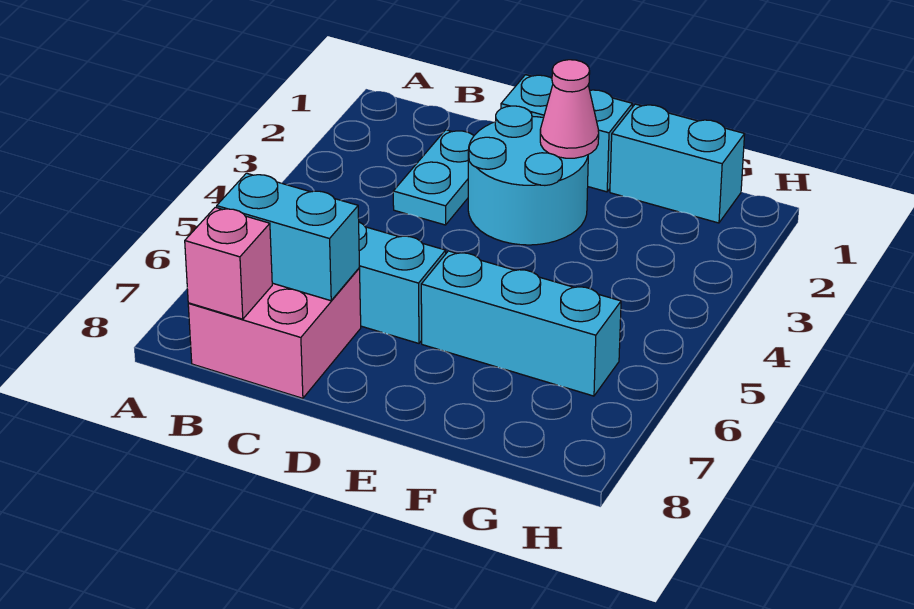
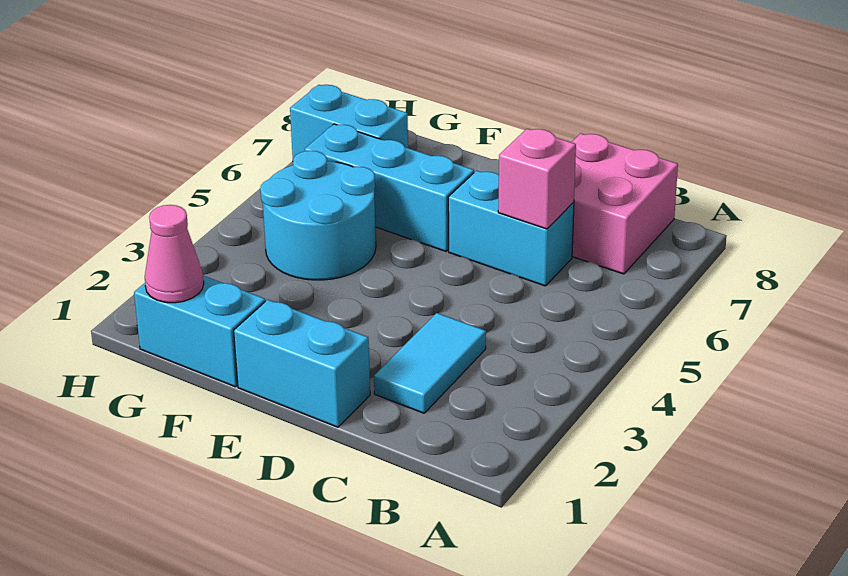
cyan 1x2 brick [217,173,359,301] -> cyan 1x2 brick moved to [290,85,408,158]
pink 1x1 brick [185,207,272,319] -> pink 1x1 brick moved to [498,129,576,229]
cyan 1x2 plate [393,130,474,225] -> cyan 1x2 tile [374,313,486,413]
cyan 2x2 round brick [468,106,588,245] -> cyan 2x2 round brick moved to [260,151,376,280]
pink 1x1 cone [540,60,599,158] -> pink 1x1 cone moved to [145,205,204,303]

